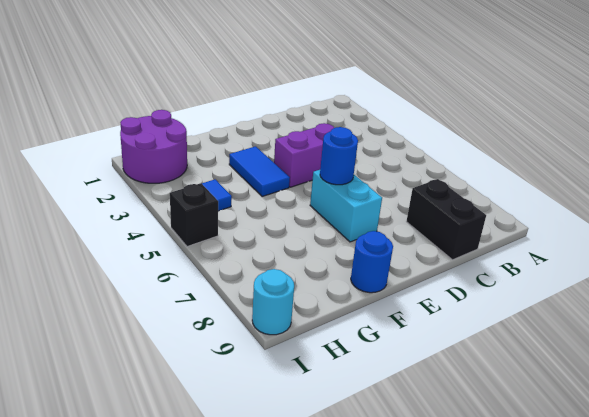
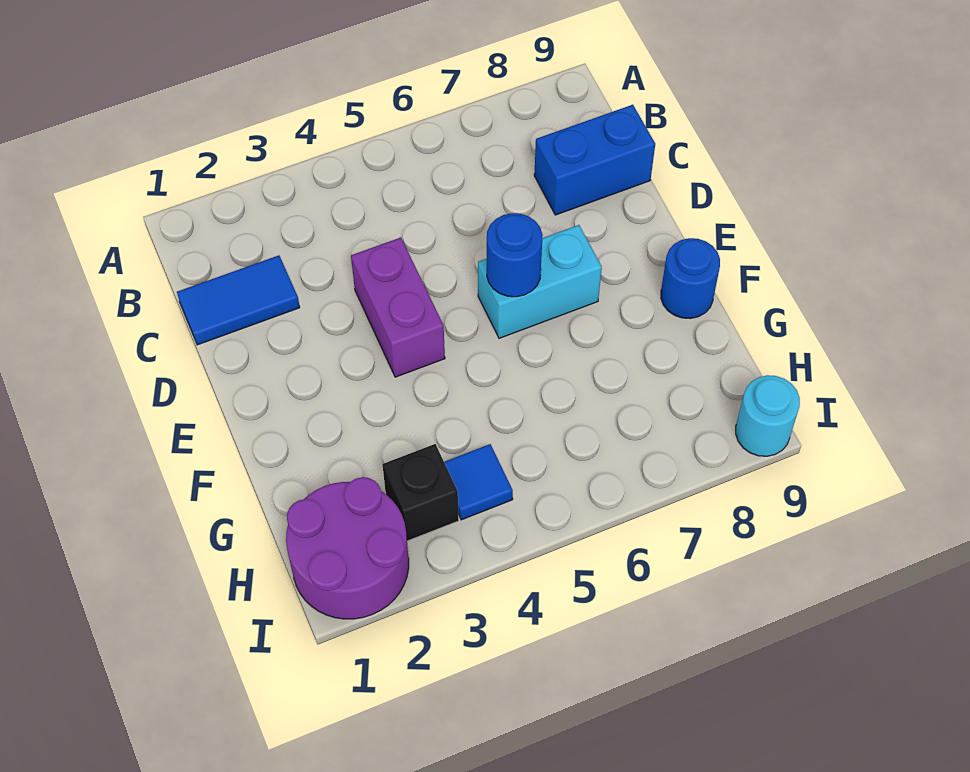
black 1x2 brick [406,179,486,260] -> blue 1x2 brick [534,105,655,215]
blue 1x2 tile [229,146,290,196] -> blue 1x2 tile moved to [177,255,300,345]
black 1x1 brick [170,183,218,247] -> black 1x1 brick moved to [383,444,459,541]

